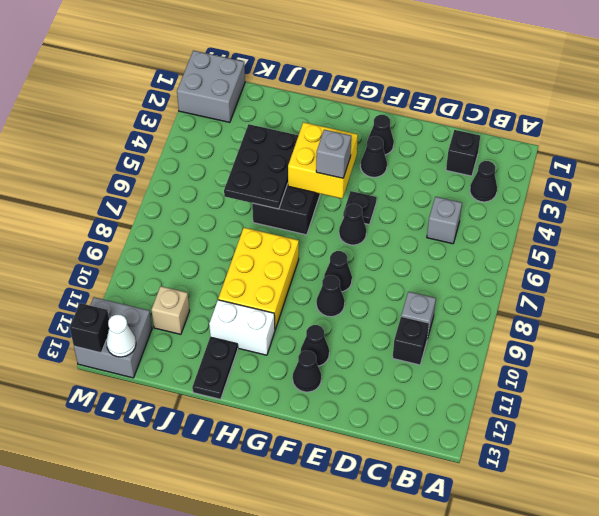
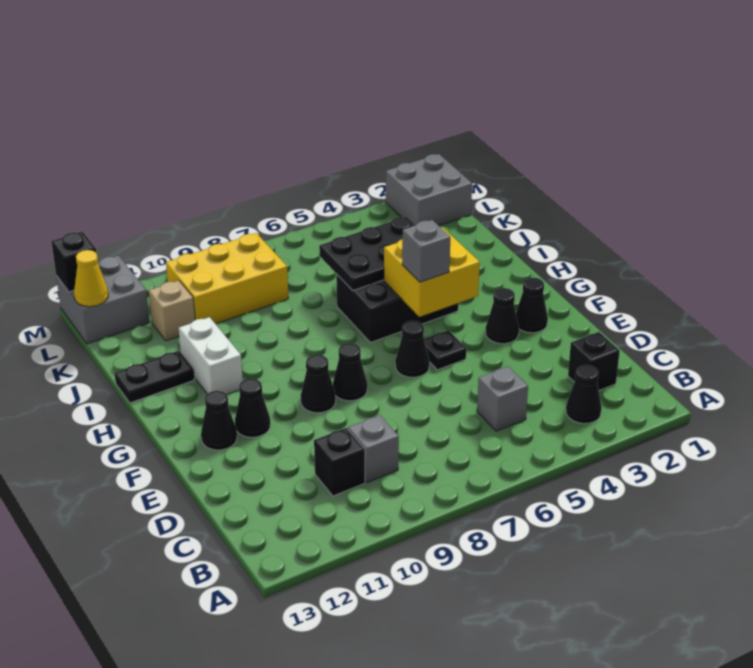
yellow 2x3 brick [218,228,299,329] -> yellow 2x3 brick moved to [166,233,288,324]
white 1x1 cone [106,315,136,357] -> yellow 1x1 cone [74,250,108,307]

